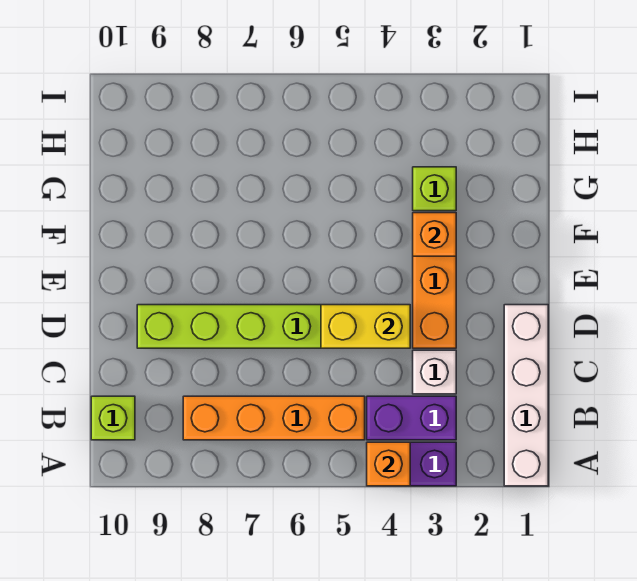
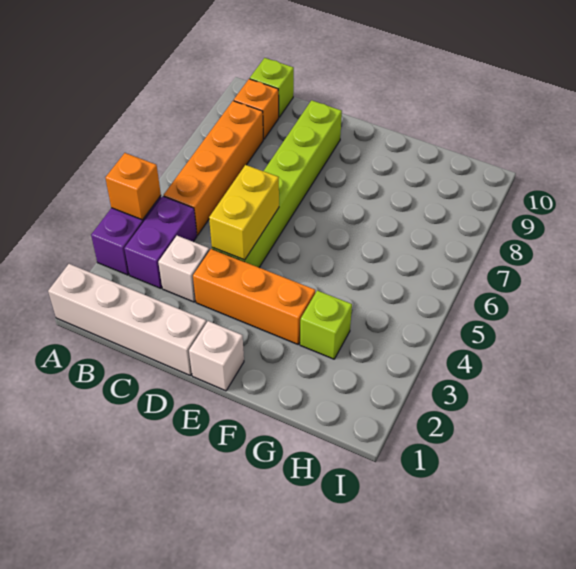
none -> white 1x1 brick [189,321,244,391]
orange 1x1 brick [413,213,456,256] -> orange 1x1 brick moved to [234,79,279,139]

